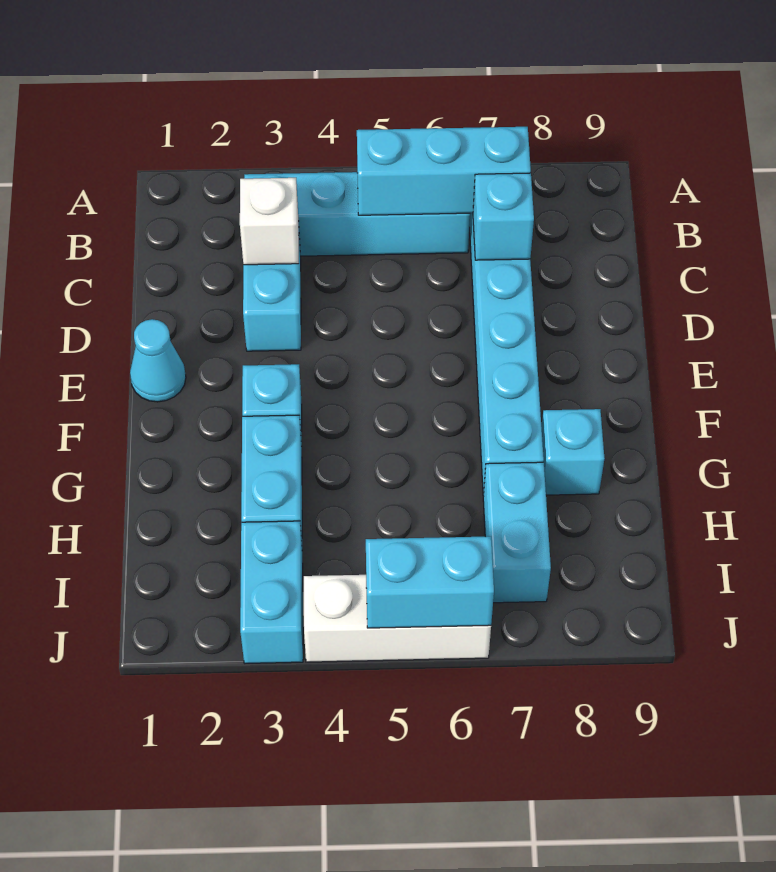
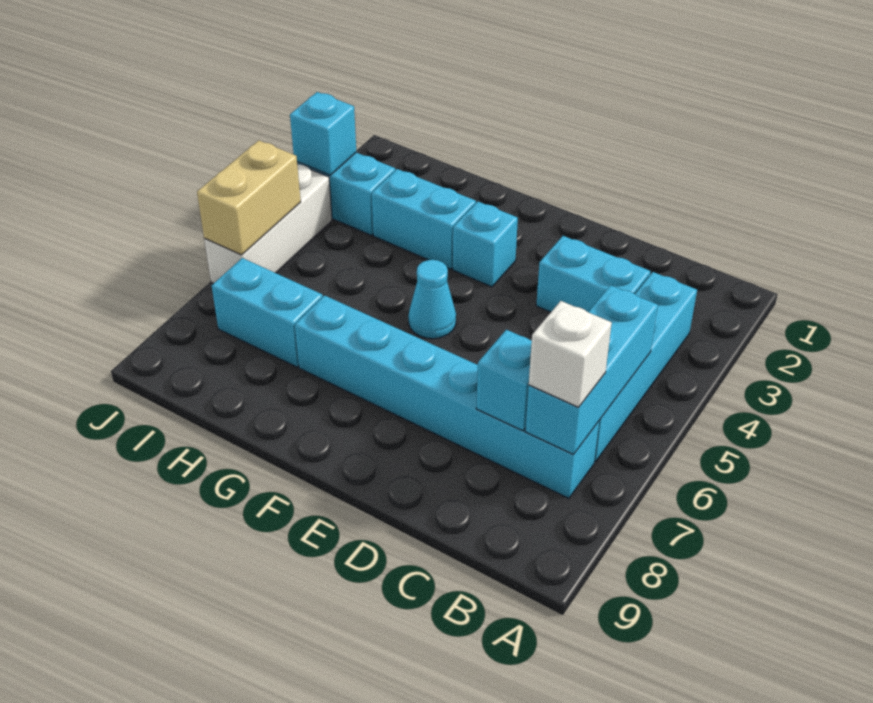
white 1x1 brick [240,178,299,265] -> white 1x1 brick moved to [529,301,612,407]
cyan 1x1 cone [130,319,186,402] -> cyan 1x1 cone moved to [408,260,456,339]
cyan 1x1 brick [541,409,605,495] -> cyan 1x1 brick moved to [290,92,356,175]
cyan 1x2 brick [366,536,494,628] -> tan 1x2 brick [197,140,301,255]

